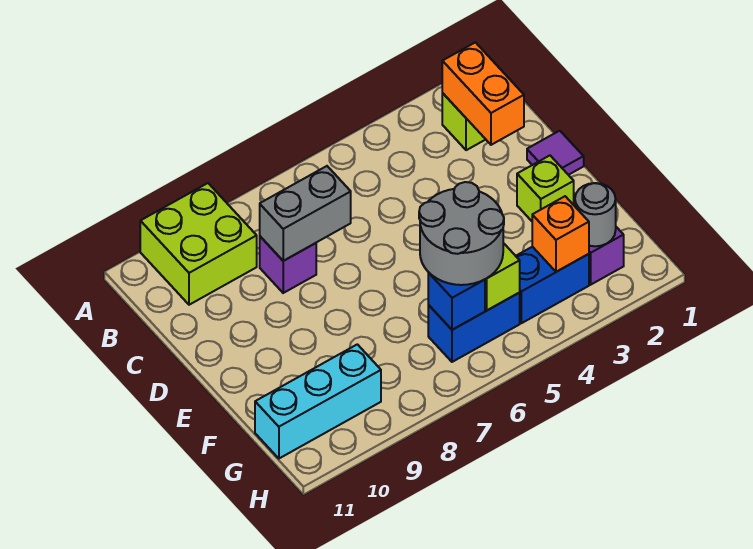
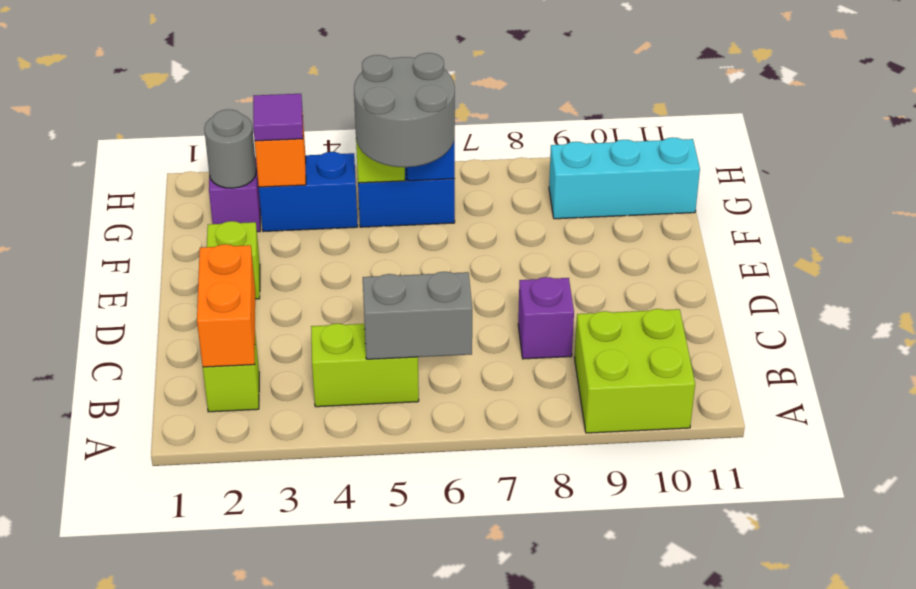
none -> lime 1x2 brick [311,324,419,407]
grey 1x2 brick [260,166,351,261] -> grey 1x2 brick moved to [363,272,472,359]
purple 1x1 tile [527,131,584,175] -> purple 1x1 tile moved to [253,94,303,141]

